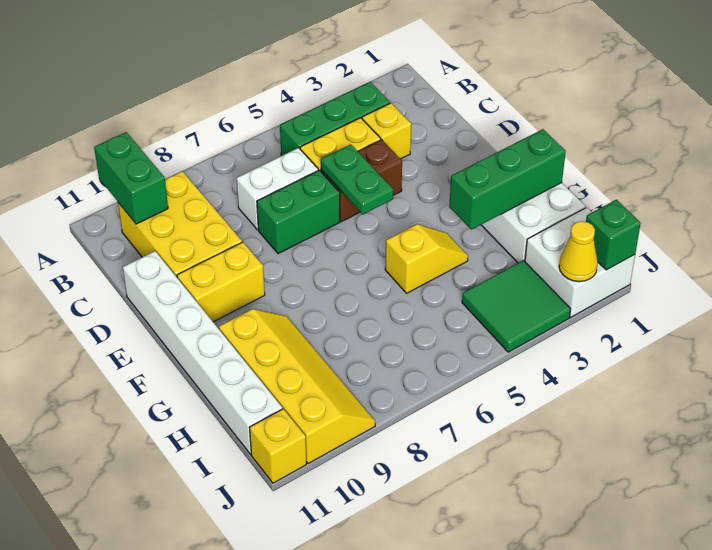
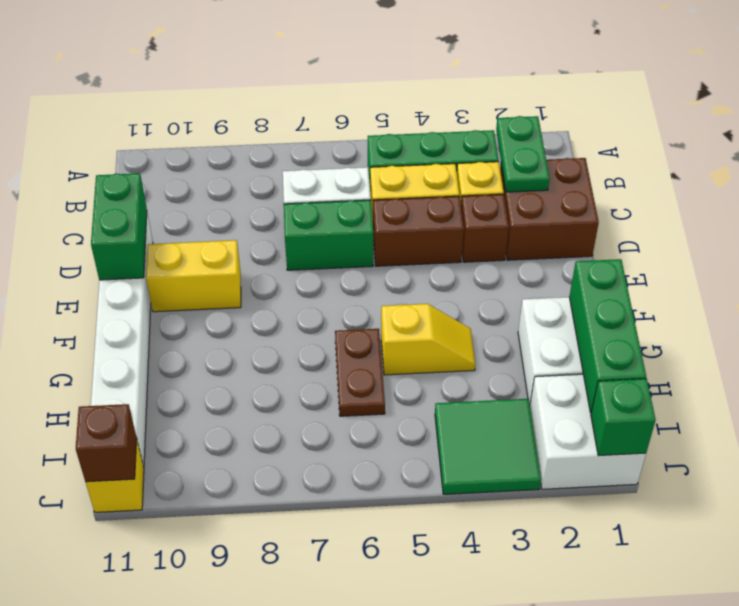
green 1x2 brick [94,132,168,224] -> green 1x2 brick moved to [91,173,147,280]
yellow 2x3 brick [118,171,242,277] -> none
none -> brown 2x2 brick [500,158,599,260]
none -> brown 1x1 brick [461,194,509,262]
green 1x2 plate [321,144,393,214] -> green 1x2 plate moved to [496,116,550,192]
green 1x3 brick [449,129,566,230] -> green 1x3 brick turned to [569,259,646,413]
none -> brown 1x2 plate [335,329,385,416]
yellow 2x4 slope [219,309,375,464] -> none
yellow 1x1 cone [559,221,598,282] -> none
none -> brown 1x1 brick [76,404,137,482]

